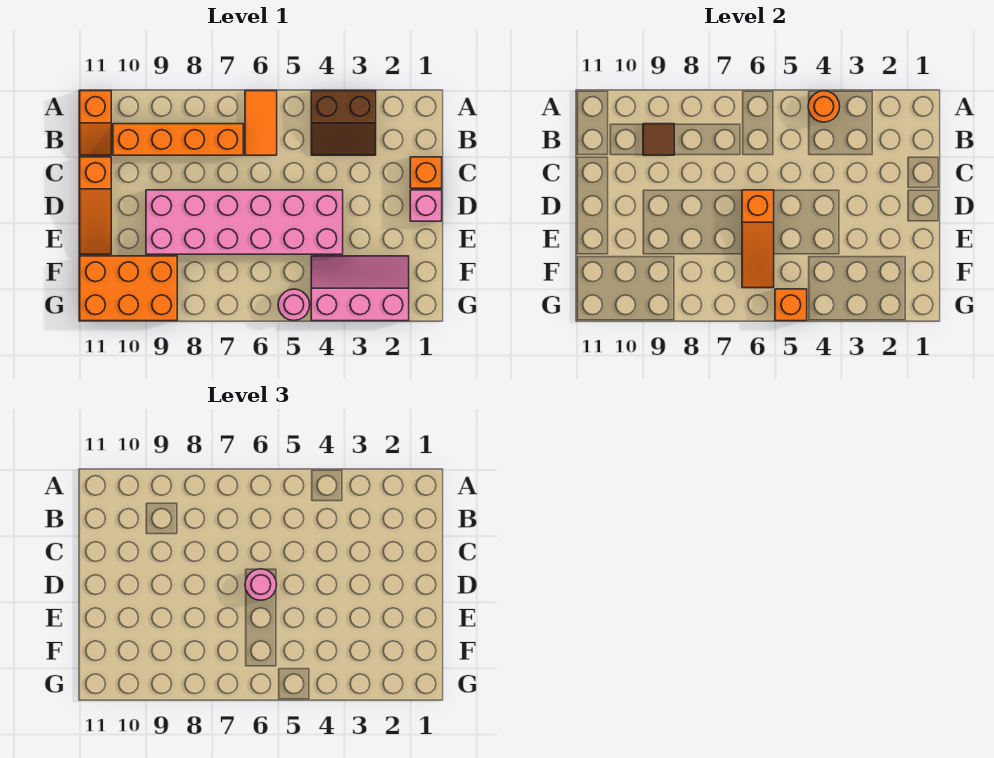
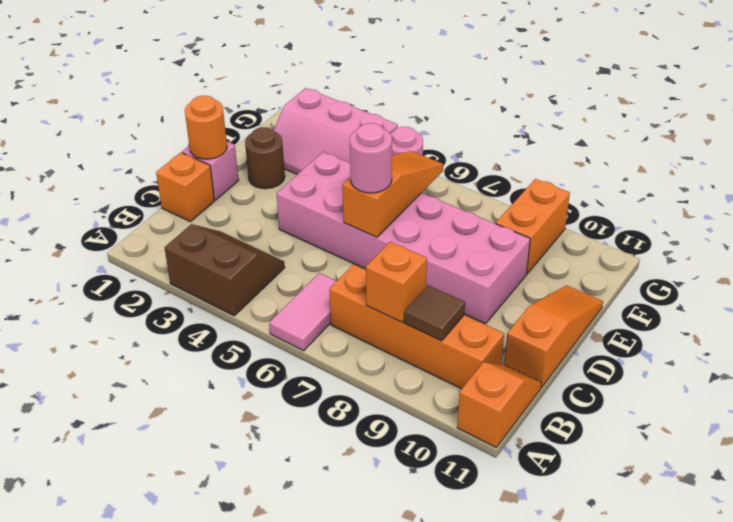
orange 1x1 round brick [808,91,840,122] -> orange 1x1 round brick moved to [185,96,227,159]
orange 1x2 tile [245,91,277,155] -> pink 1x2 tile [269,273,336,351]
none -> brown 1x1 round brick [245,127,285,189]
orange 2x3 brick [80,256,177,321] -> orange 1x2 brick [496,179,570,274]
orange 1x1 brick [775,289,807,321] -> orange 1x1 brick moved to [366,242,427,322]

